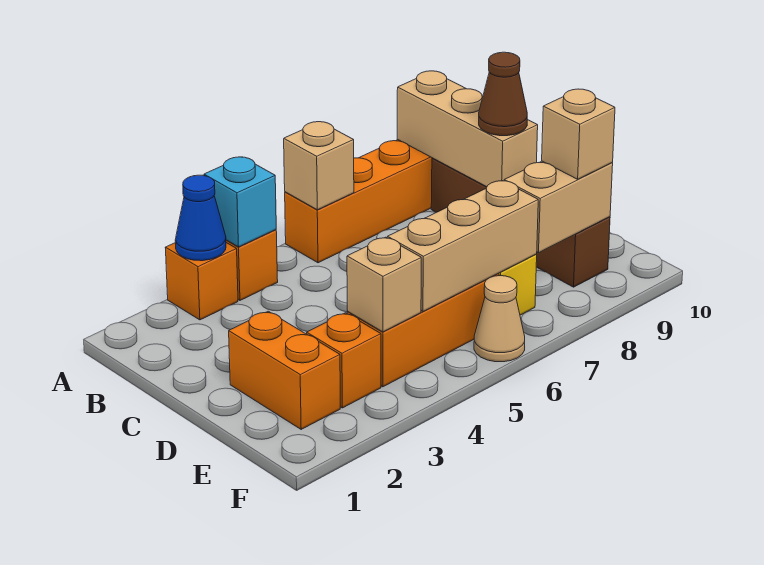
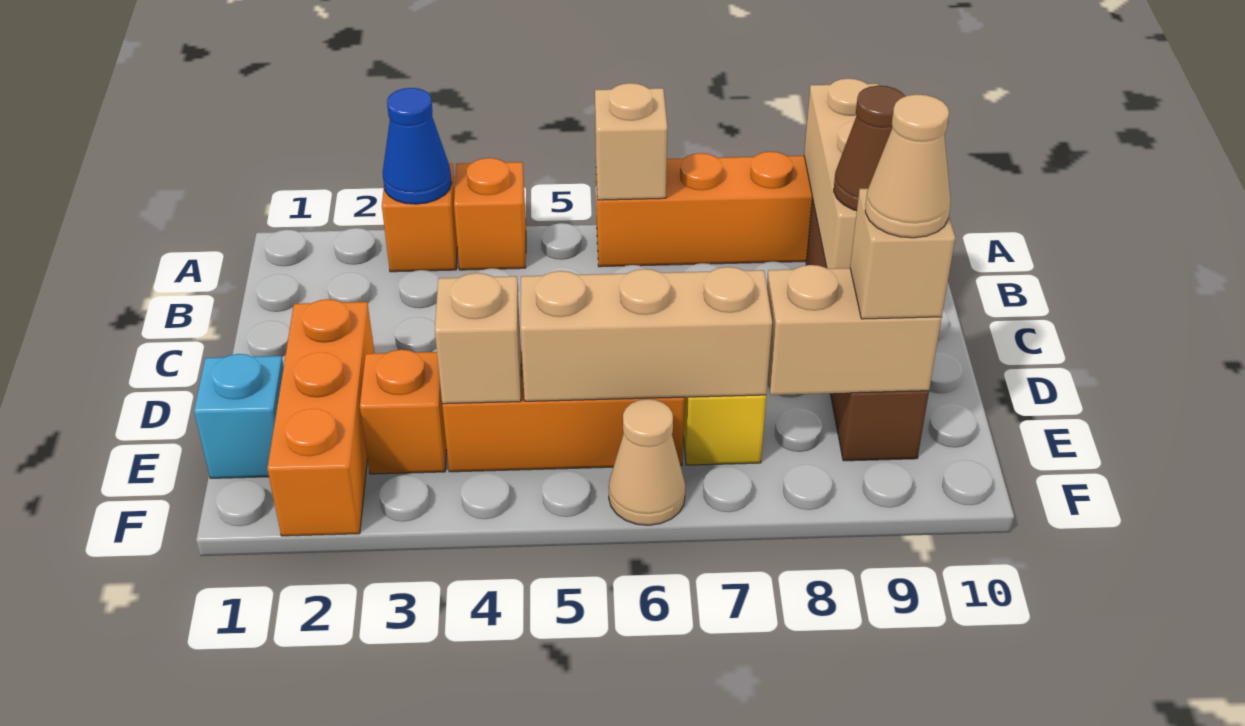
cyan 1x1 brick [204,157,276,247] -> cyan 1x1 brick moved to [194,354,284,478]
orange 1x2 brick [229,311,340,429] -> orange 1x3 brick [267,299,374,536]
none -> tan 1x1 cone [865,94,951,238]

